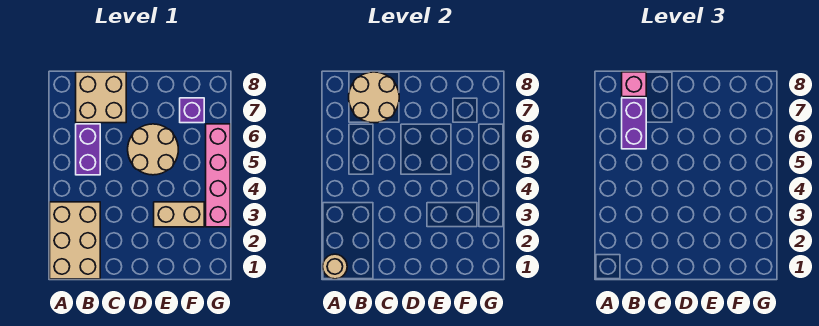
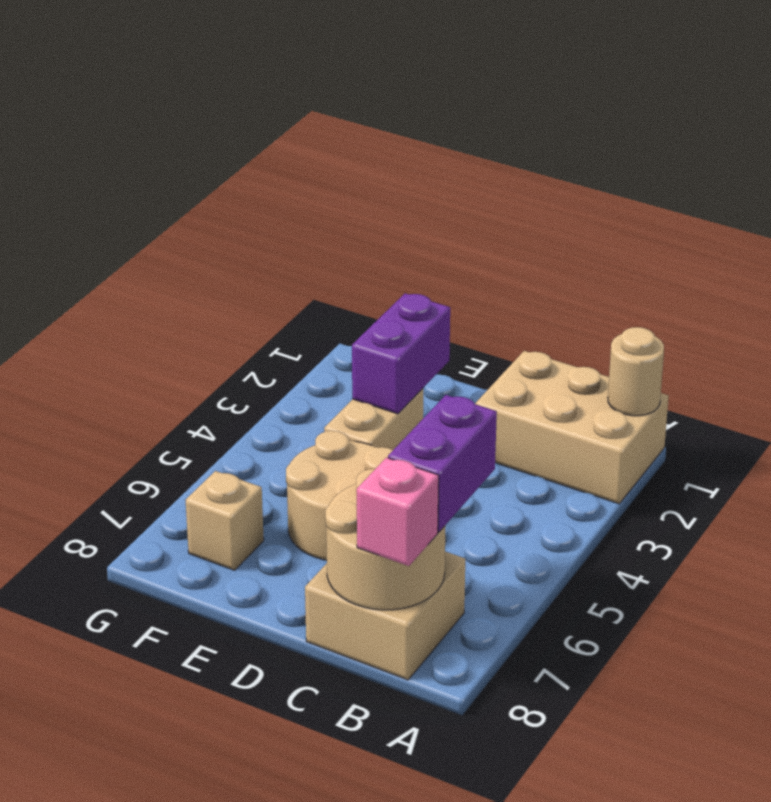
tan 2x3 brick [50,202,100,279] -> tan 2x3 brick turned to [475,351,669,504]
purple 1x2 brick [76,124,100,175] -> purple 1x2 brick moved to [352,293,450,414]
tan 1x2 brick [154,202,204,227] -> tan 1x2 brick turned to [324,389,423,450]
purple 1x1 brick [180,98,204,123] -> tan 1x1 brick [186,471,264,570]
pink 1x4 brick [206,124,230,227] -> none

